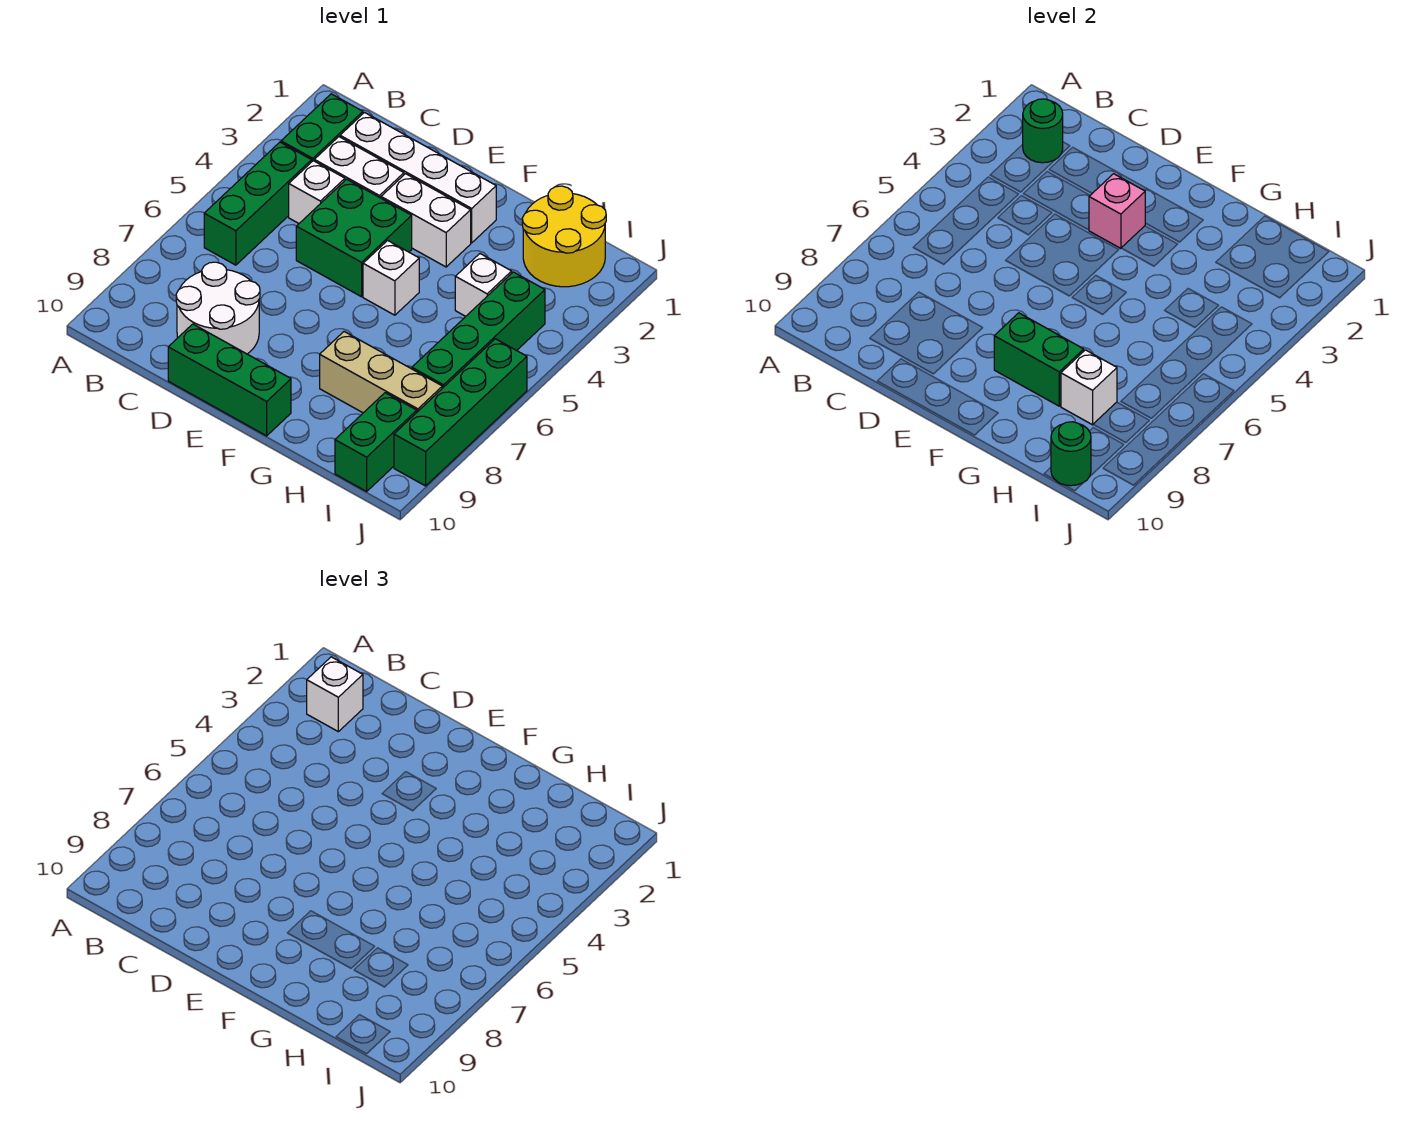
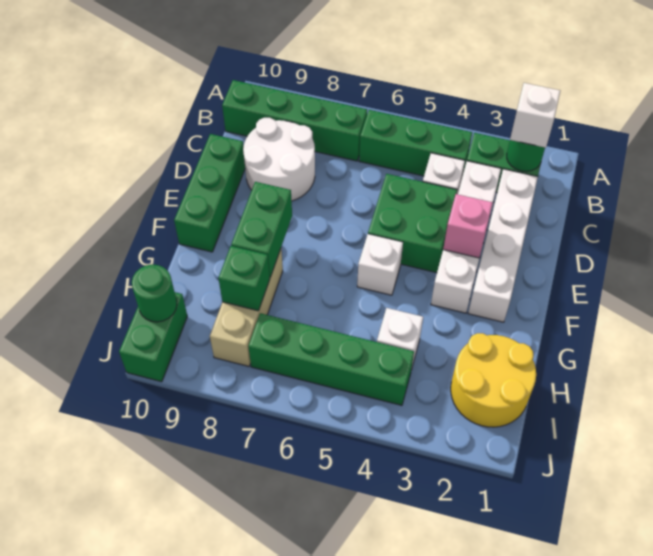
white 1x1 brick [1061,350,1117,425] -> green 1x1 brick [218,246,270,311]
green 1x2 brick [335,393,417,491] -> green 1x2 brick turned to [119,292,187,382]
green 1x4 brick [394,339,527,486] -> green 1x4 brick moved to [222,80,367,161]

